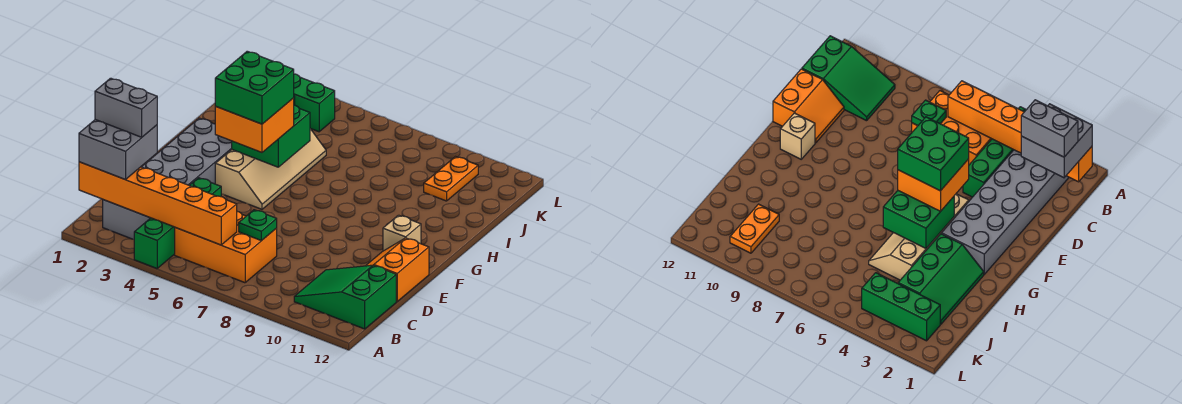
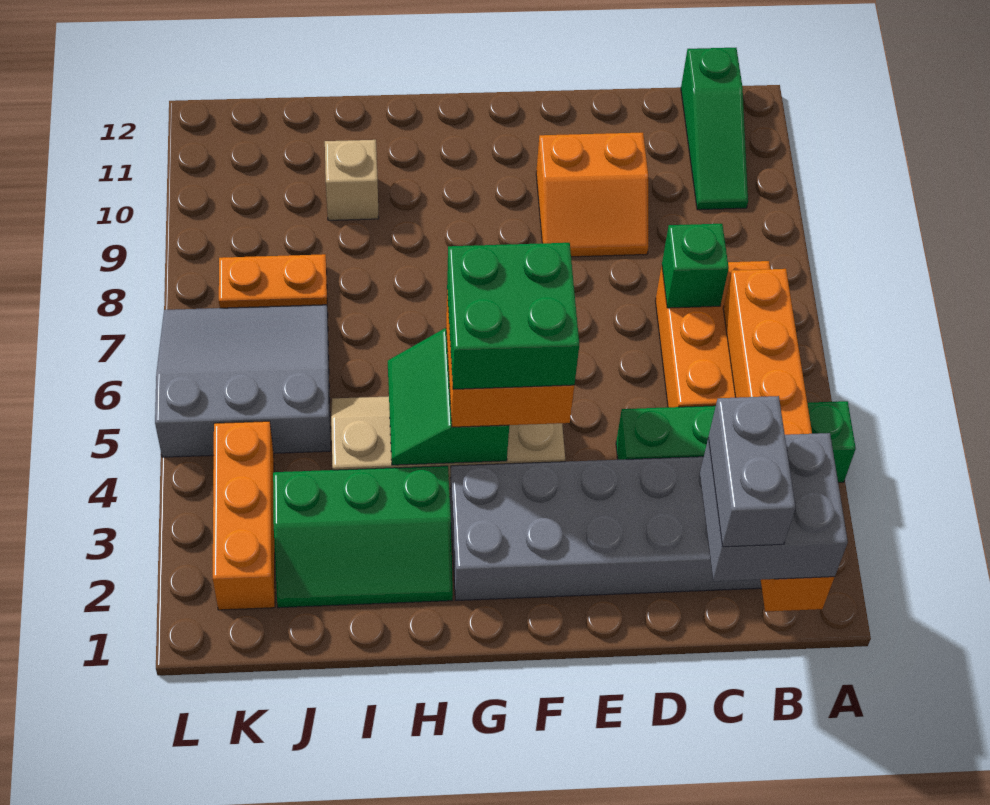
green 2x3 slope [294,265,396,329] -> green 1x3 slope [681,48,748,210]
green 1x1 plate [239,210,277,241] -> green 1x1 brick [662,224,729,308]
orange 2x2 slope [366,238,429,302] -> orange 2x2 slope moved to [536,133,648,257]
tan 1x1 brick [383,215,421,251] -> tan 1x1 brick moved to [325,140,379,220]
green 2x2 brick [232,105,310,167] -> green 2x2 slope [388,328,509,465]
none -> grey 3x3 slope [155,305,331,457]
orange 1x2 plate [424,157,478,201] -> orange 1x2 plate moved to [219,254,327,308]
green 1x3 brick [294,74,335,132] -> orange 1x3 brick [213,421,275,610]

